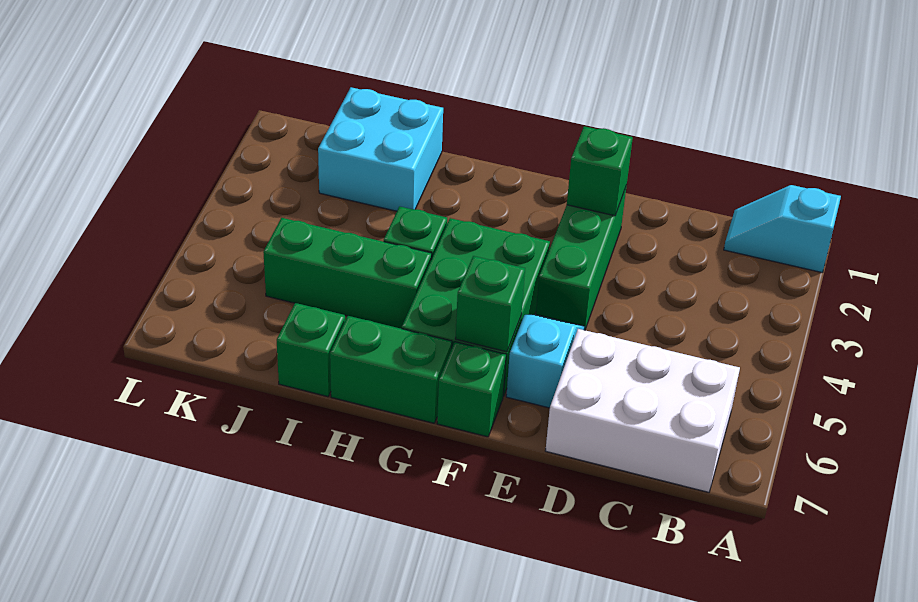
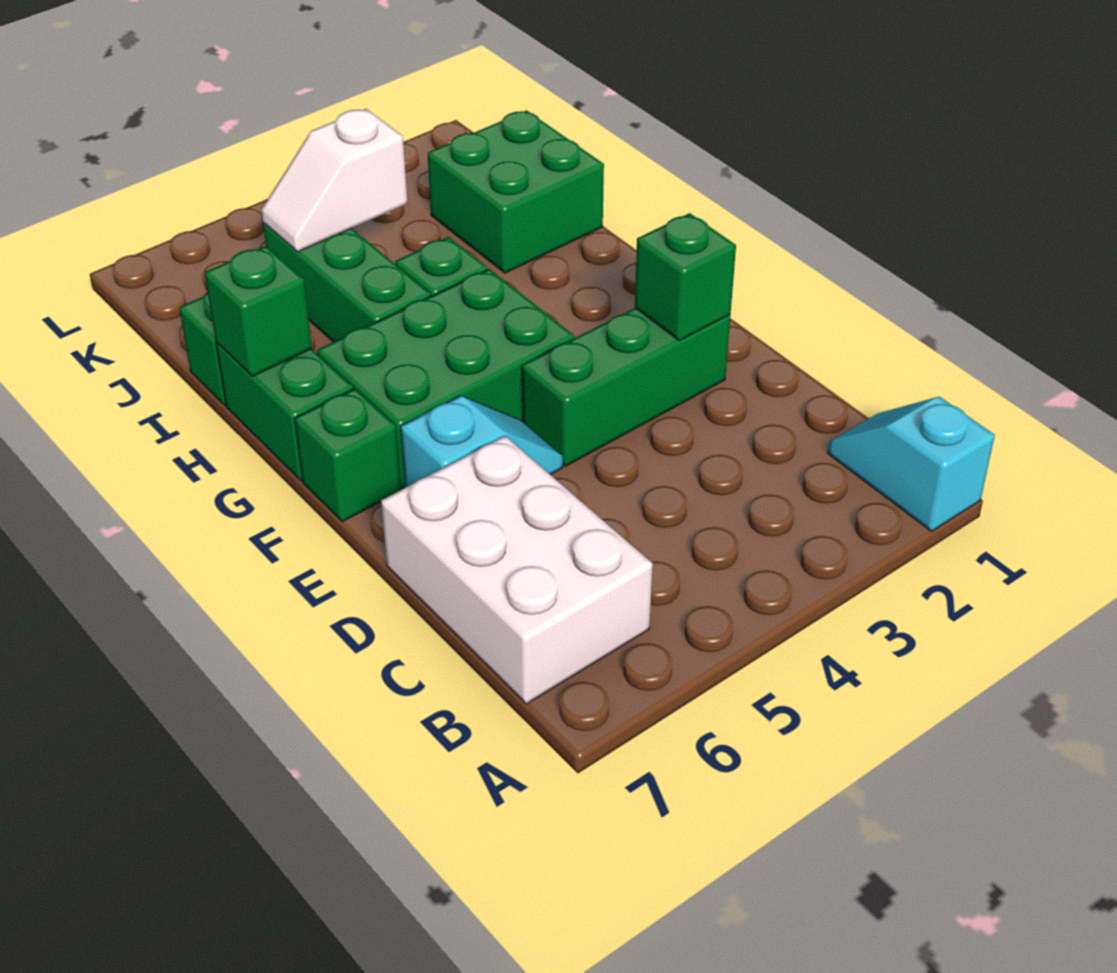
green 1x1 brick [455,256,525,352] -> green 1x1 brick moved to [205,246,312,376]
cyan 2x2 brick [318,87,443,211] -> green 2x2 brick [428,111,604,273]
none -> white 1x2 slope [261,109,407,252]

